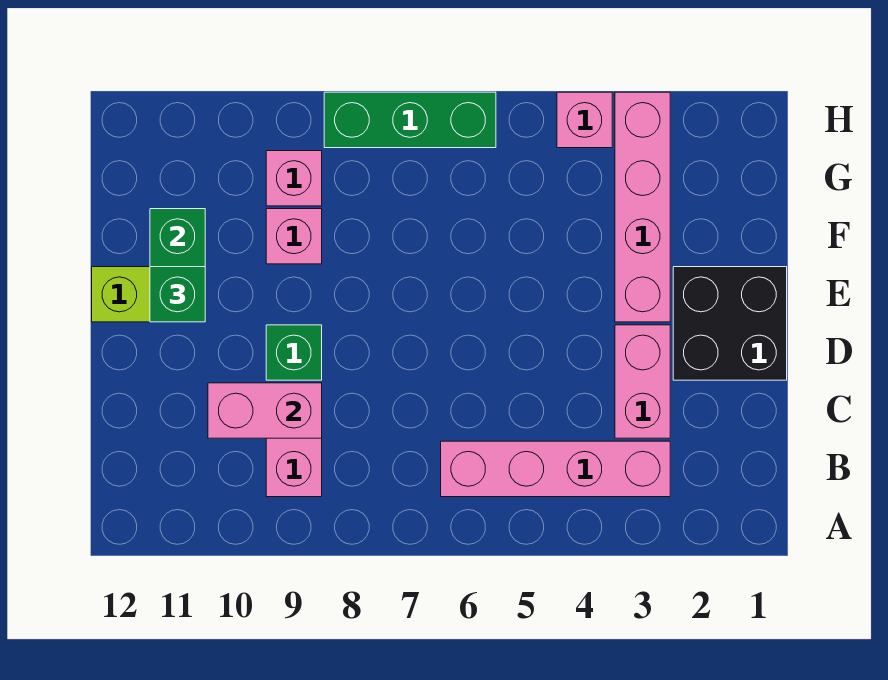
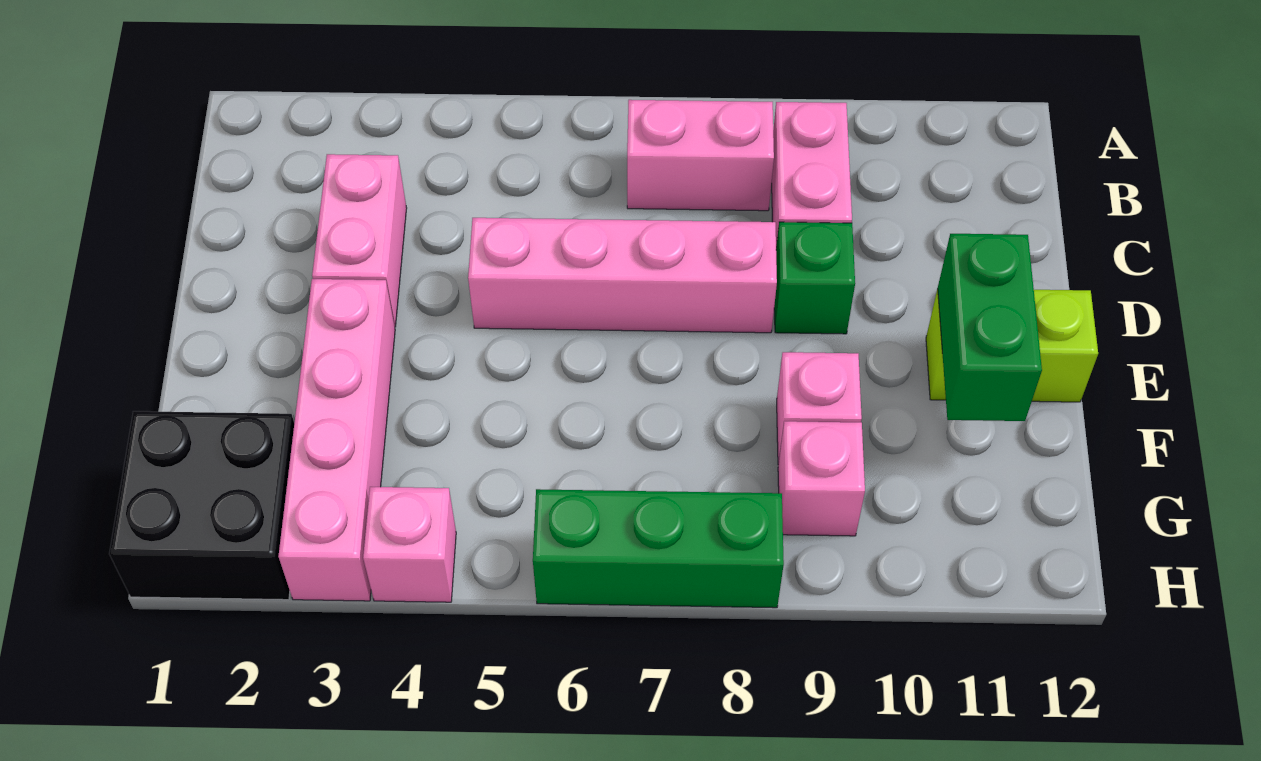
pink 1x4 brick [441,441,670,497] -> pink 1x4 brick moved to [468,218,777,333]
pink 1x2 brick [208,383,322,438] -> pink 1x2 brick moved to [627,100,774,211]
black 2x2 brick [673,267,787,380] -> black 2x2 brick moved to [109,411,294,600]
green 1x1 brick [150,267,205,322] -> none

